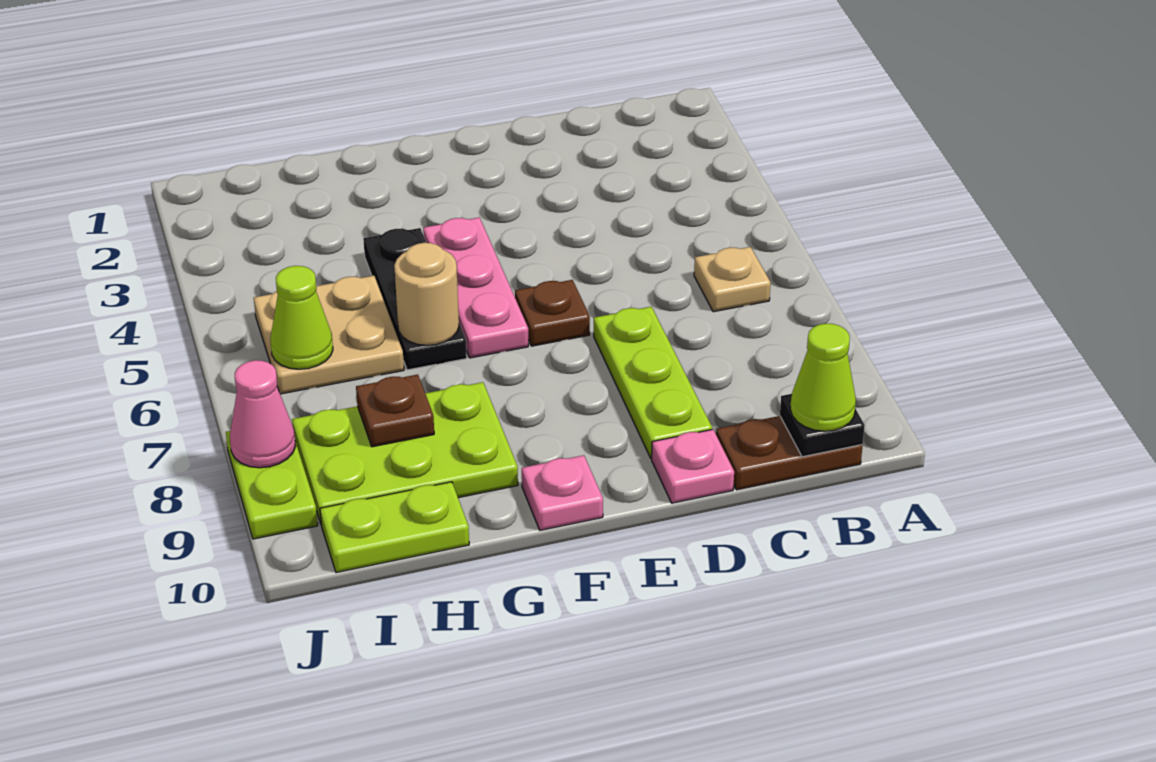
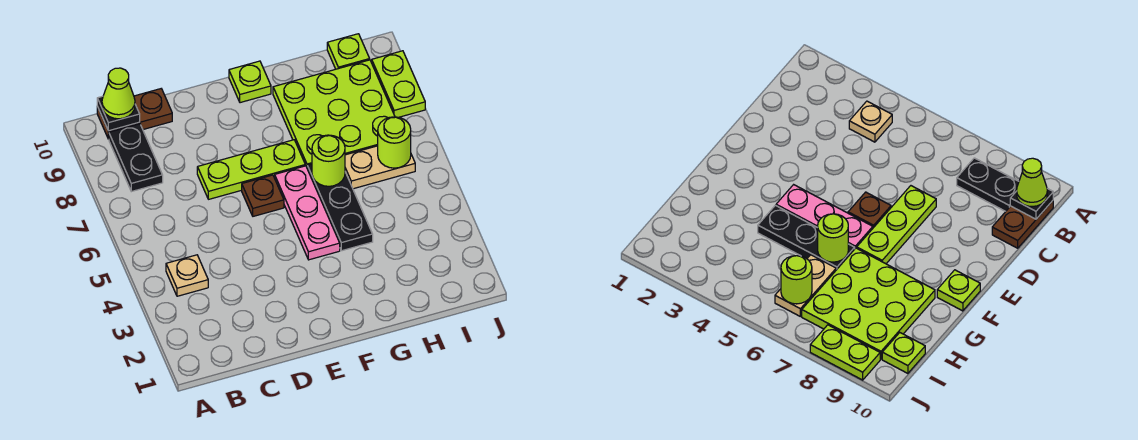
tan 1x1 plate [694,247,771,312] -> tan 1x1 plate moved to [166,255,208,296]
none -> black 1x2 plate [109,124,163,192]
lime 1x3 plate [594,307,712,459] -> lime 1x3 plate turned to [197,140,305,199]
pink 1x1 plate [652,429,734,503] -> none
pink 1x1 plate [522,455,603,530] -> lime 1x1 plate [229,61,271,103]
tan 1x1 round brick [394,243,459,345] -> lime 1x1 round brick [312,135,345,186]
lime 2x3 plate [292,382,518,524] -> lime 3x3 plate [273,60,395,167]
tan 2x2 plate [254,276,404,394] -> tan 1x2 plate [345,146,415,189]
brown 1x1 plate [356,375,434,447] -> none
lime 1x2 plate [320,482,469,573] -> lime 1x1 plate [327,34,370,69]
lime 1x1 cone [270,266,333,369] -> lime 1x1 round brick [378,117,411,168]
pink 1x1 cone [230,360,296,468] -> none

